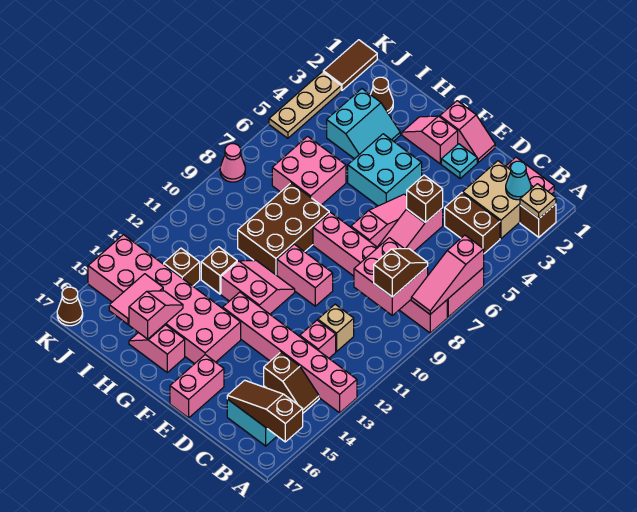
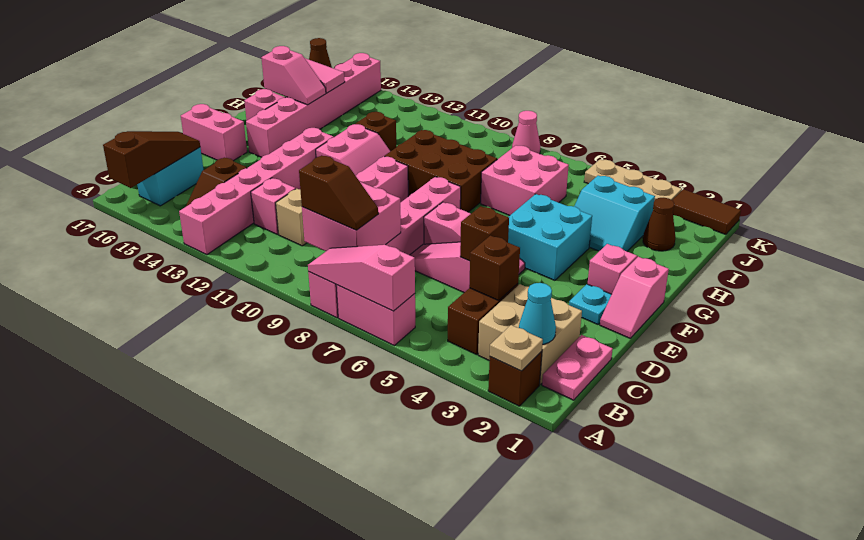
pink 2x6 brick [88,235,241,364] -> pink 1x6 brick [246,53,381,157]
brown 1x1 brick [164,248,200,286] -> brown 1x1 brick moved to [469,236,520,301]

